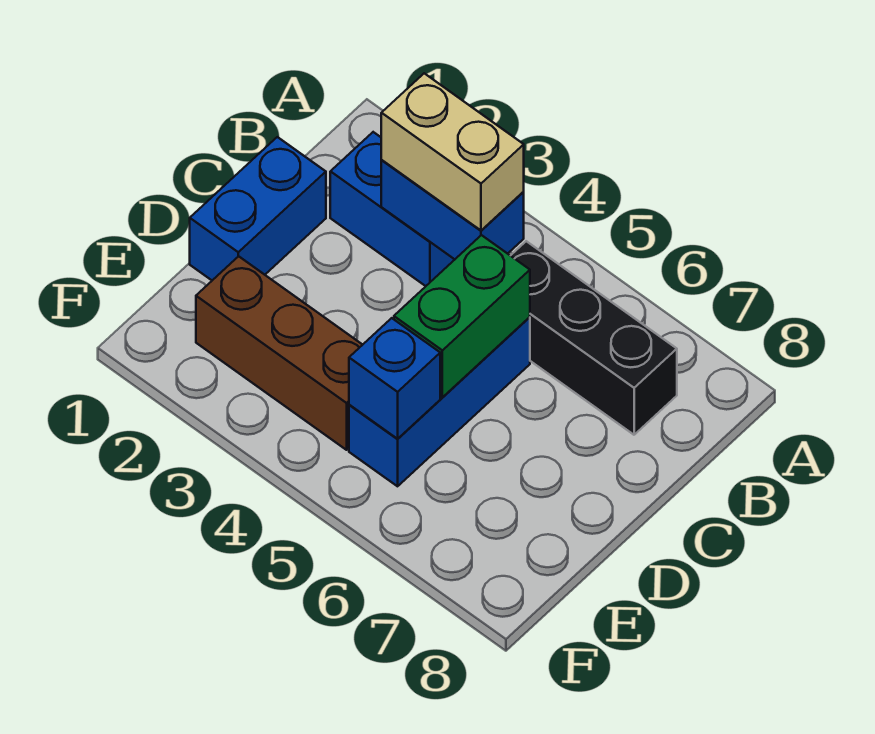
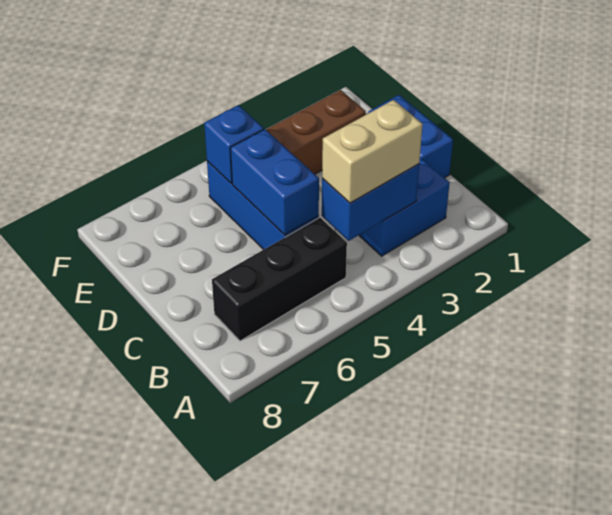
green 1x2 brick [394,235,530,397] -> blue 1x2 brick [230,129,319,235]

